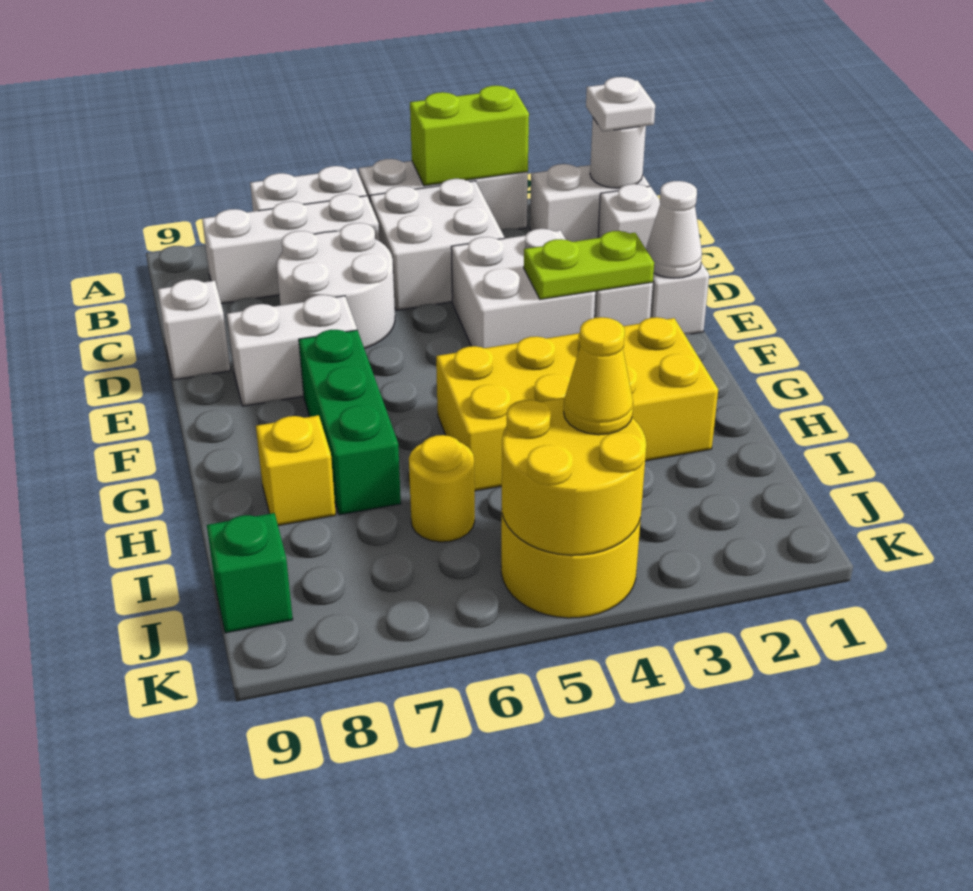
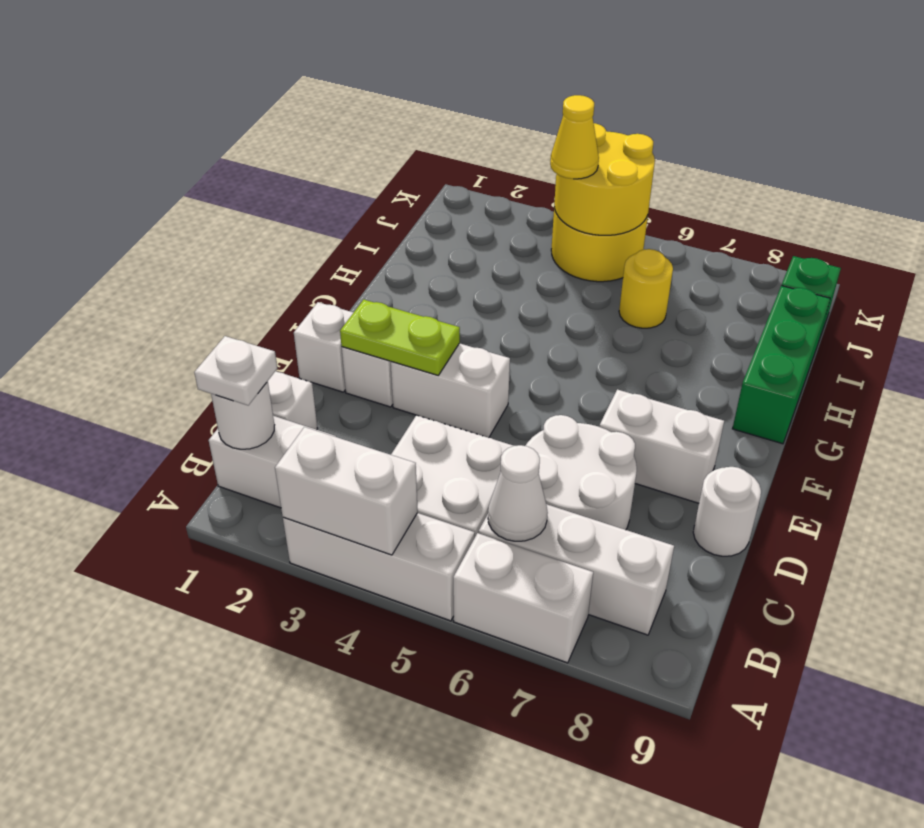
lime 1x2 brick [410,86,529,186] -> white 1x2 brick [275,427,418,555]
white 2x2 brick [451,229,595,348] -> white 1x2 brick [391,343,510,438]
white 1x1 brick [158,279,230,380] -> white 1x1 round brick [693,467,761,556]
white 1x1 cone [646,181,702,278] -> white 1x1 cone moved to [488,445,548,541]
green 1x3 brick [299,330,401,515] -> green 1x3 brick moved to [732,286,830,444]
yellow 2x4 brick [436,317,718,491] -> none
yellow 1x1 brick [256,415,336,526] -> none

